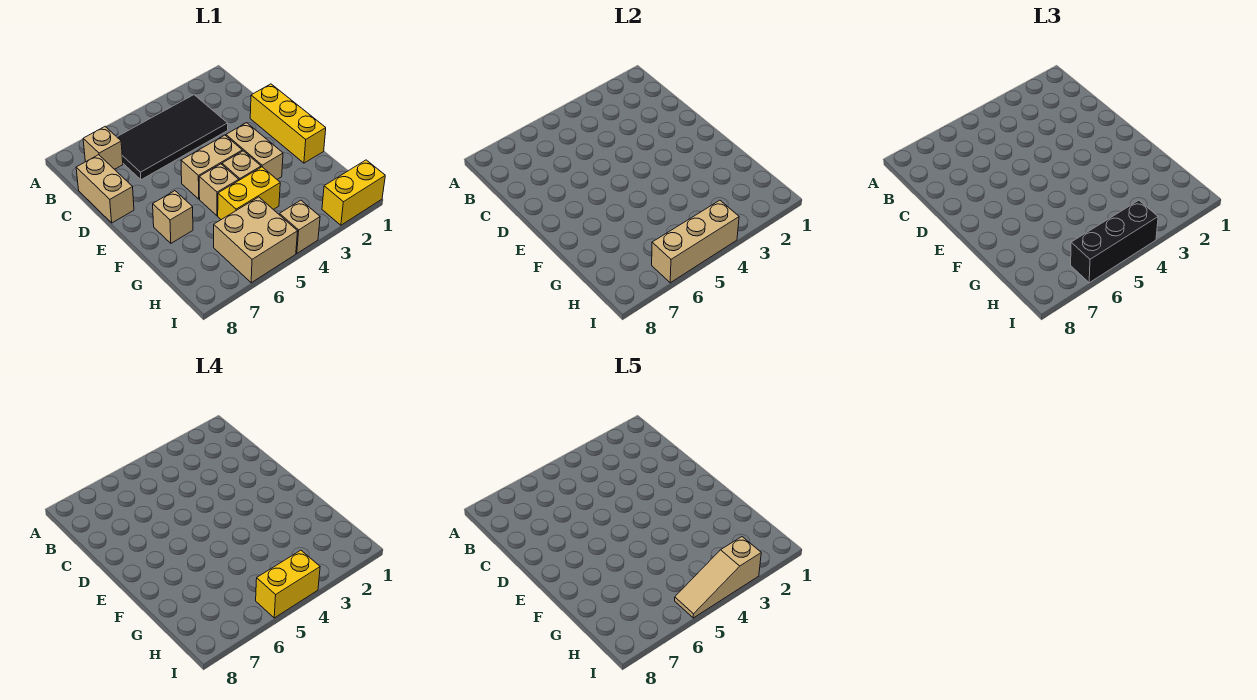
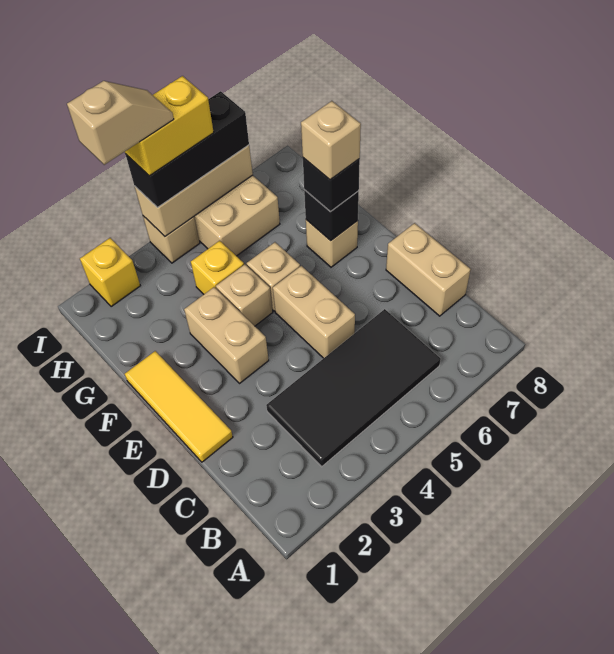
tan 1x1 brick [83,127,123,169] -> tan 1x1 brick moved to [301,101,361,180]
yellow 1x3 brick [250,84,326,163] -> yellow 1x3 tile [125,351,233,462]
tan 1x2 brick [181,135,242,199] -> tan 1x2 brick turned to [273,266,355,358]
none -> black 1x1 brick [304,190,359,241]
none -> black 1x1 brick [303,158,360,212]
yellow 1x2 brick [218,167,280,220] -> yellow 1x1 brick [191,241,244,294]
yellow 1x2 brick [322,160,385,225] -> yellow 1x1 brick [80,238,140,307]
tan 1x3 slope [675,537,761,618] -> tan 1x2 slope [67,81,174,165]

